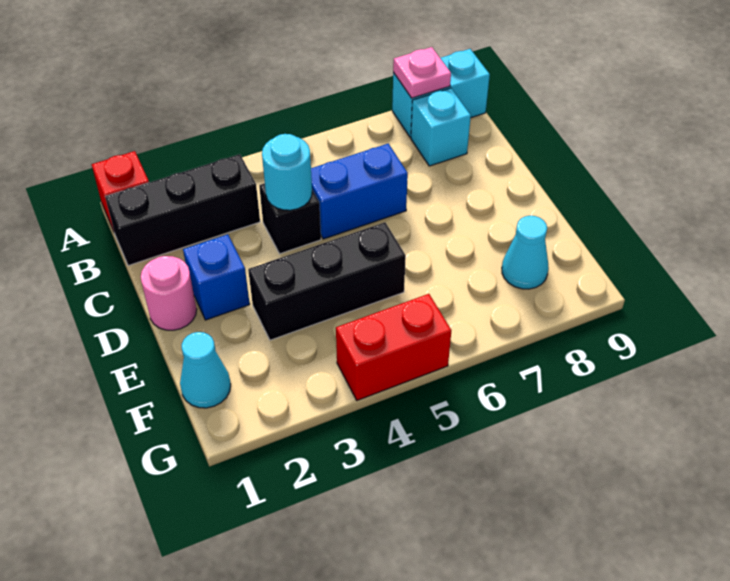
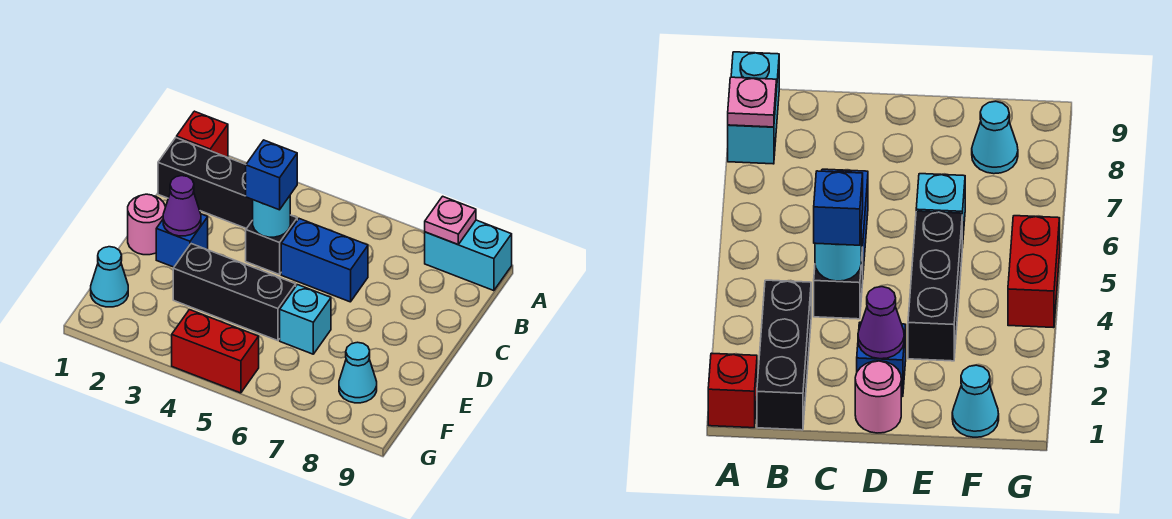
cyan 1x1 brick [411,88,471,166] -> cyan 1x1 brick moved to [280,285,331,354]
none -> blue 1x1 brick [246,140,297,210]
none -> purple 1x1 cone [163,176,201,236]

